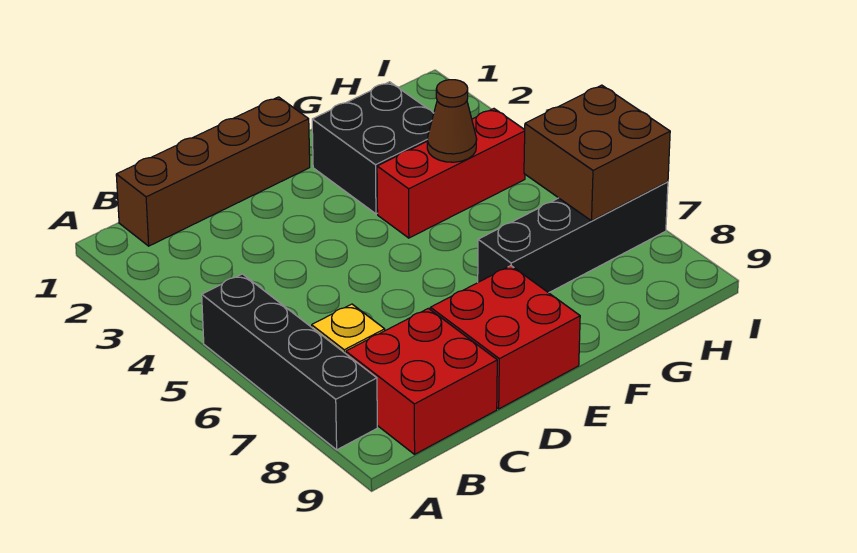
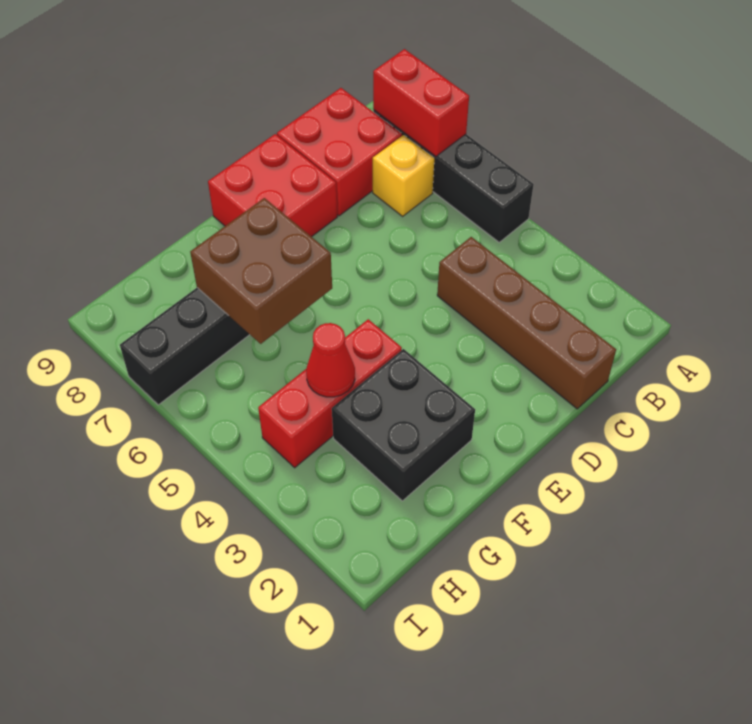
none -> red 1x2 brick [373,49,469,156]
brown 1x4 brick [116,97,310,246] -> brown 1x4 brick turned to [437,237,616,409]
brown 1x1 cone [427,80,477,162] -> red 1x1 cone [306,323,355,397]
brown 2x2 brick [524,85,670,221] -> brown 2x2 brick moved to [190,198,332,344]

